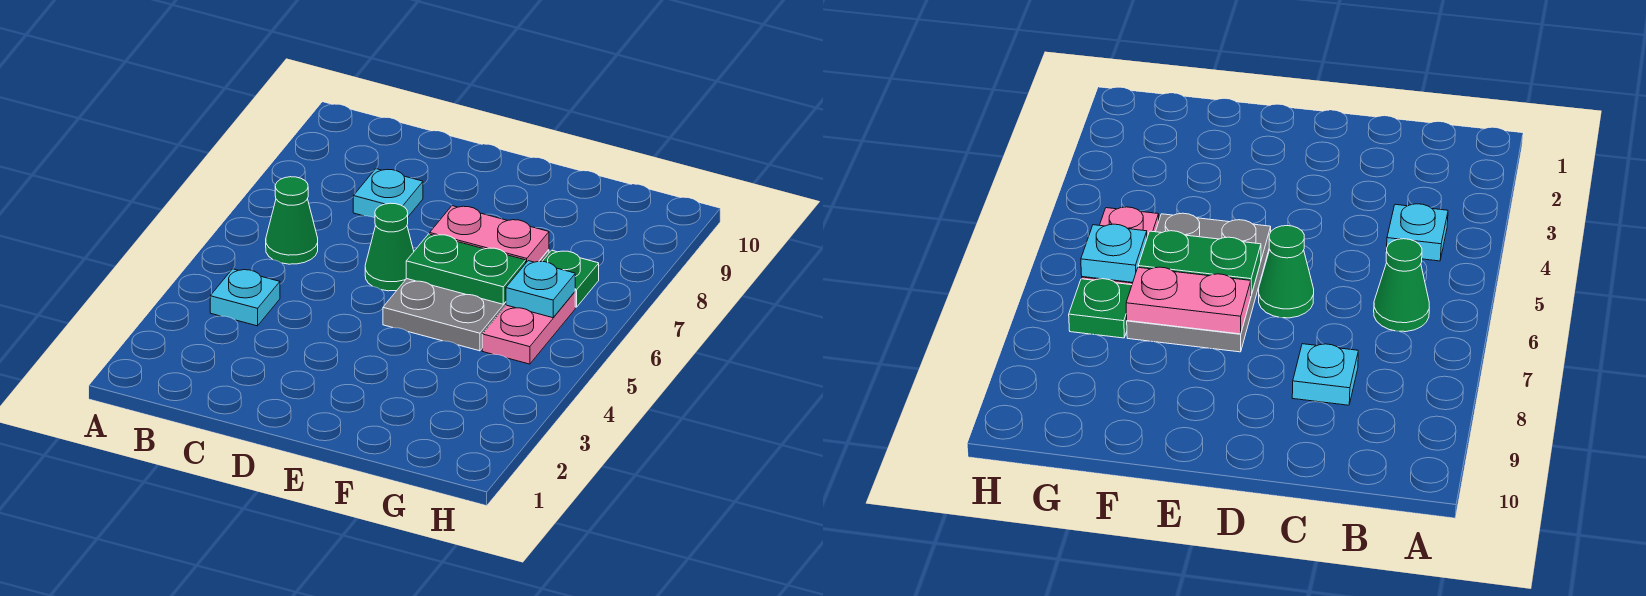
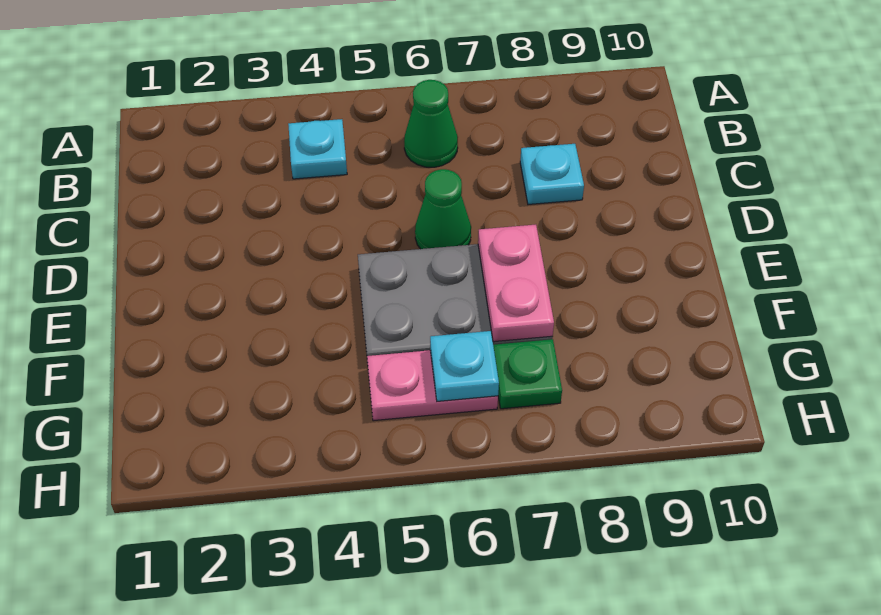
green 1x2 plate [406,234,526,304] -> none

